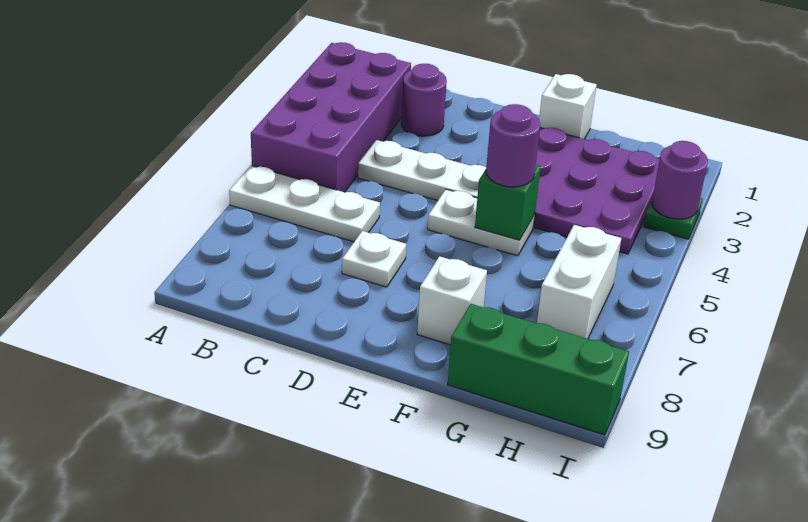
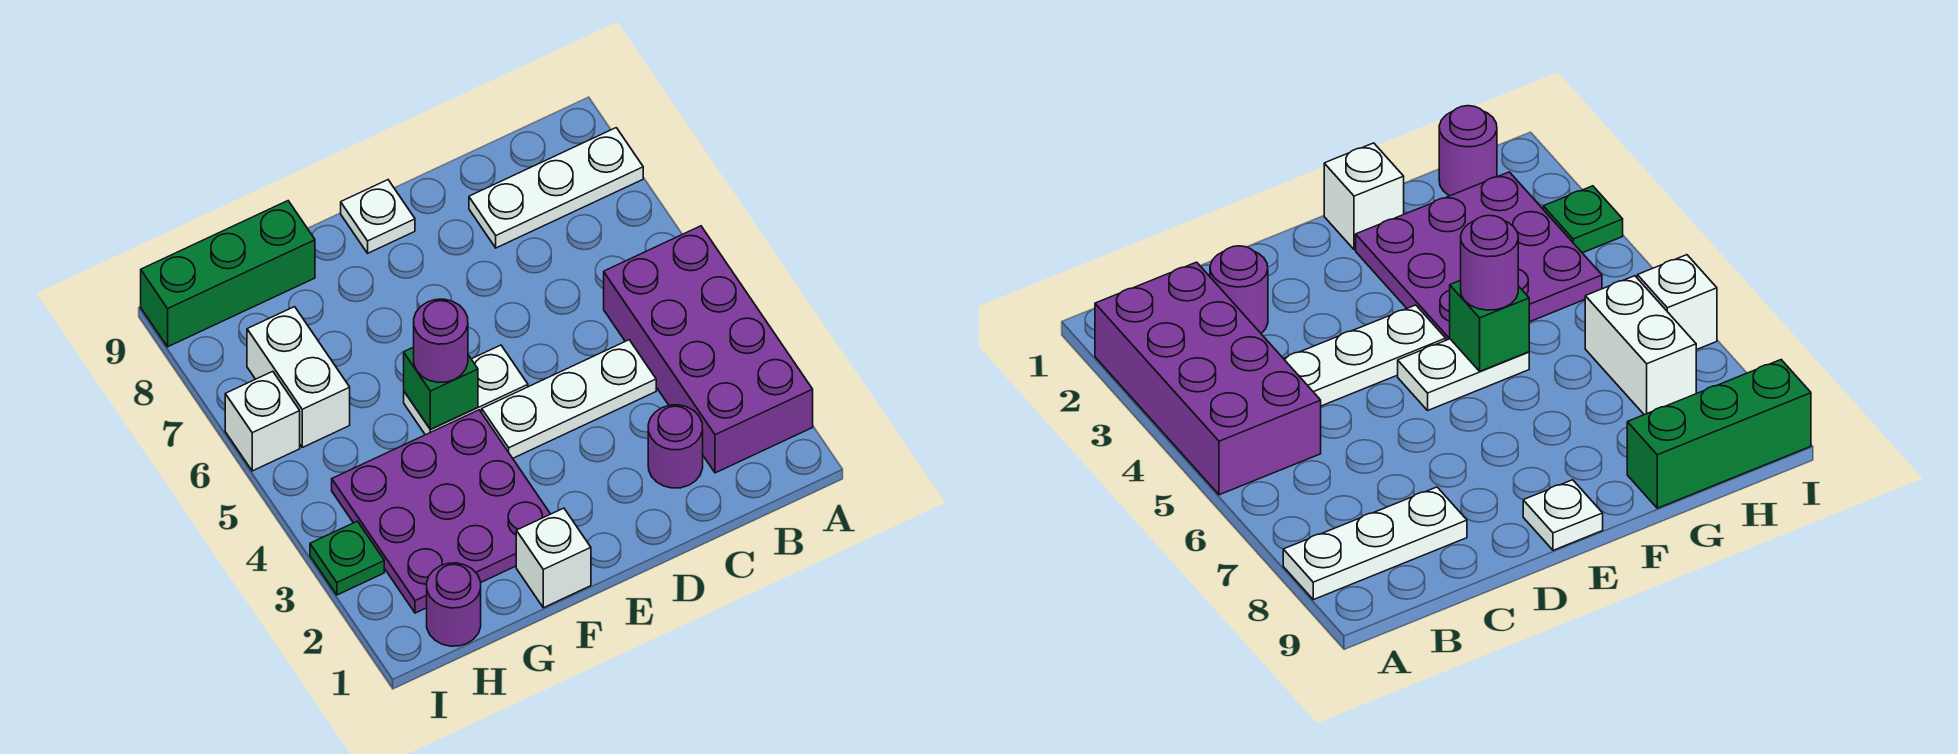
white 1x3 plate [229,166,380,242] -> white 1x3 plate moved to [469,128,643,248]
white 1x1 plate [342,231,406,287] -> white 1x1 plate moved to [341,180,415,253]
white 1x1 brick [417,256,487,345] -> white 1x1 brick moved to [225,371,300,471]
purple 1x1 round brick [652,141,708,219] -> purple 1x1 round brick moved to [427,563,481,646]

